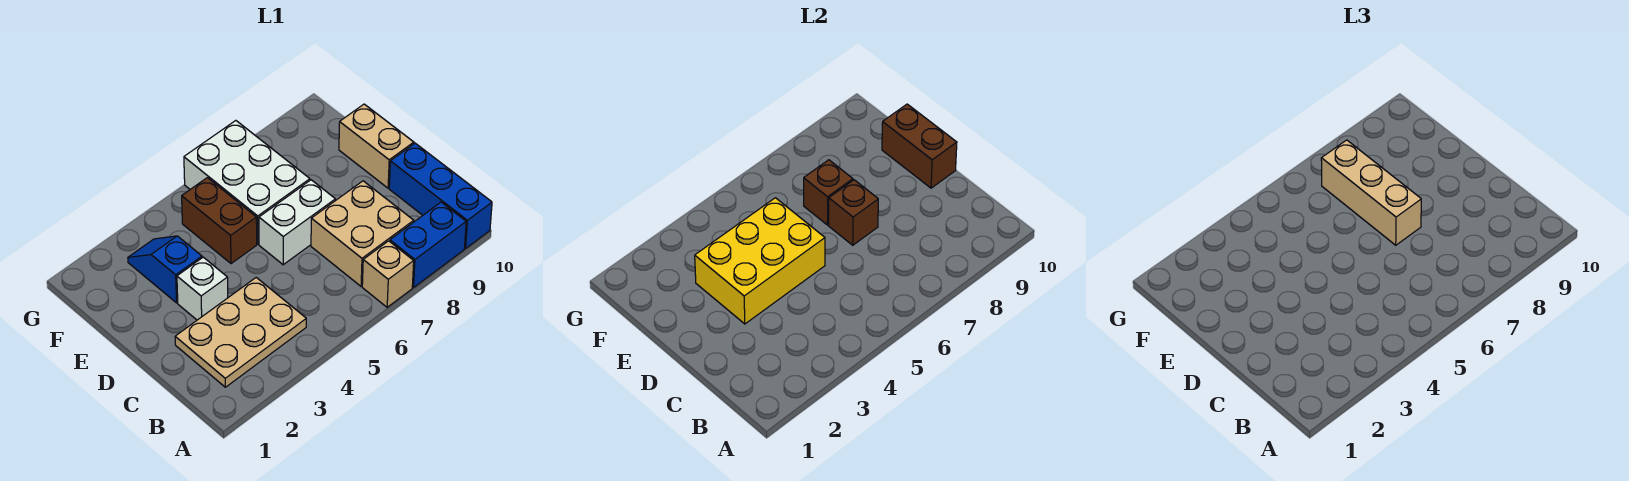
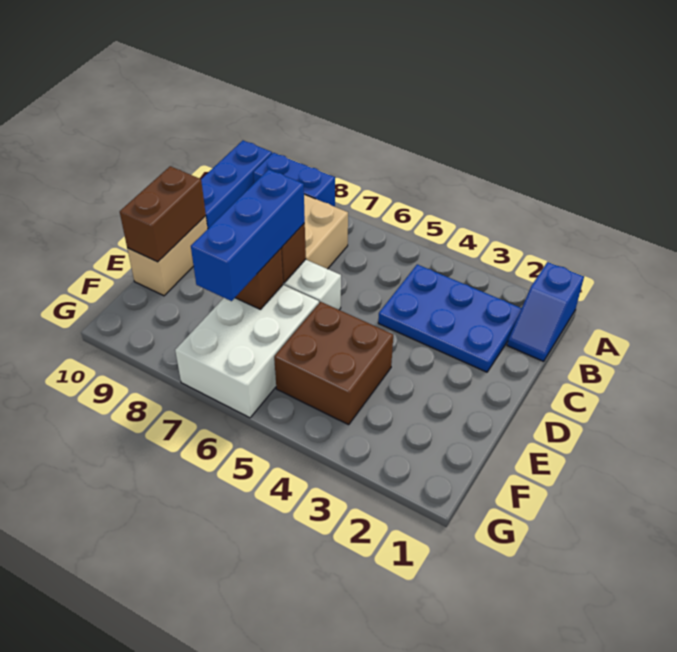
tan 1x1 brick [362,241,414,307] -> none
tan 2x3 plate [175,278,306,387] -> blue 2x3 plate [378,264,522,372]
white 1x1 brick [177,257,228,320] -> none
yellow 2x3 brick [695,198,825,324] -> none
tan 1x3 brick [1321,140,1421,245] -> blue 1x3 brick [191,169,305,301]
blue 1x2 slope [128,236,202,303] -> blue 1x2 slope moved to [507,262,584,361]
brown 1x2 brick [182,178,257,264] -> brown 2x2 brick [274,302,393,425]

